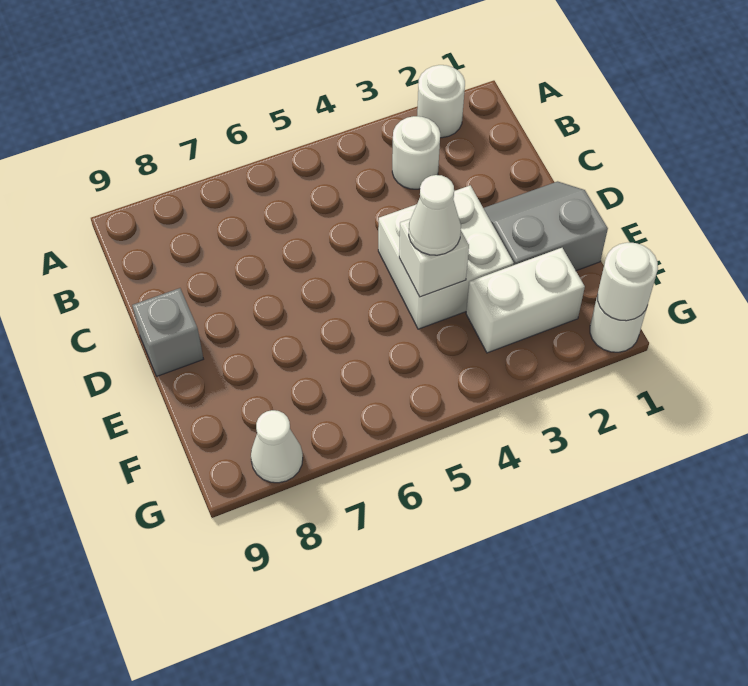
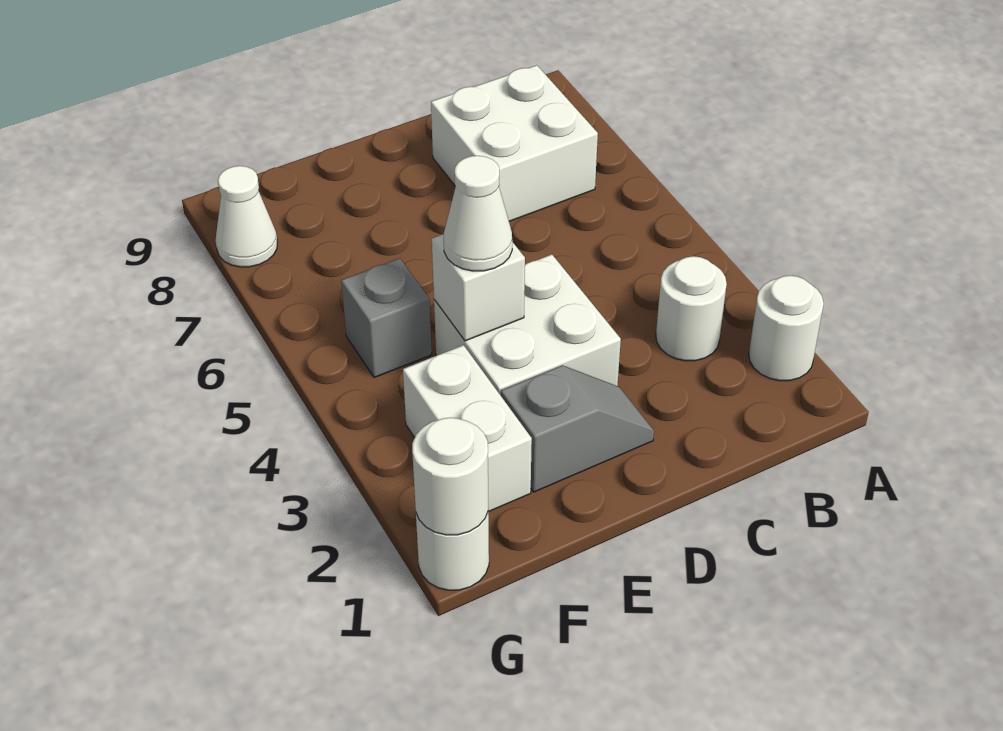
none -> white 2x2 brick [431,65,598,221]
grey 2x2 slope [484,181,608,271] -> grey 1x2 slope [501,365,654,492]
grey 1x1 brick [132,288,203,376] -> grey 1x1 brick moved to [341,258,432,377]

